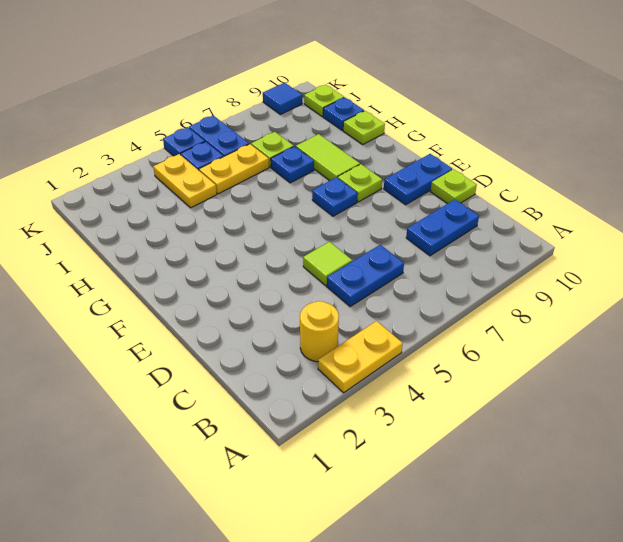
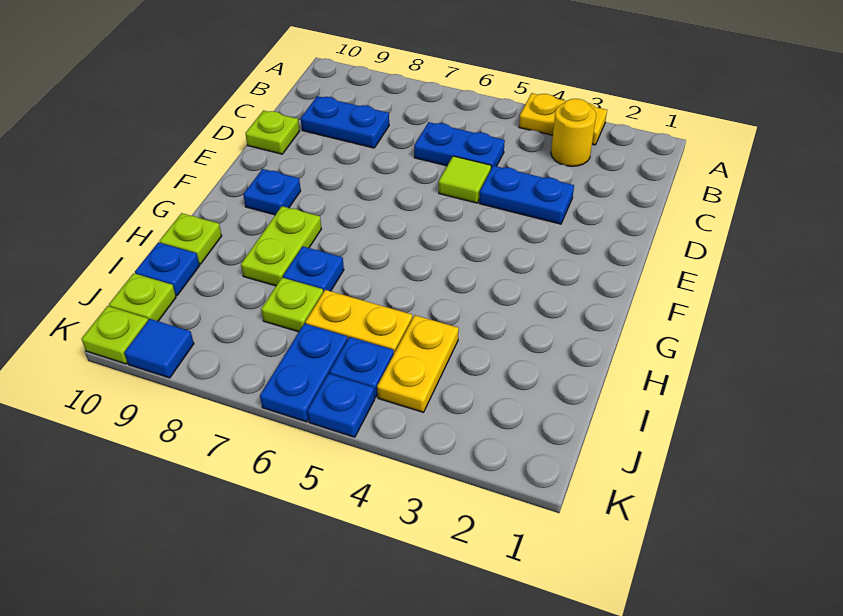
blue 1x2 plate [384,154,452,205] -> blue 1x2 plate moved to [479,166,574,224]
blue 1x1 plate [312,177,358,216] -> blue 1x1 plate moved to [243,169,301,215]
lime 1x1 plate [338,164,382,202] -> lime 1x1 plate moved to [81,306,148,364]
lime 1x2 tile [296,134,360,181] -> lime 1x2 plate [241,206,321,286]

